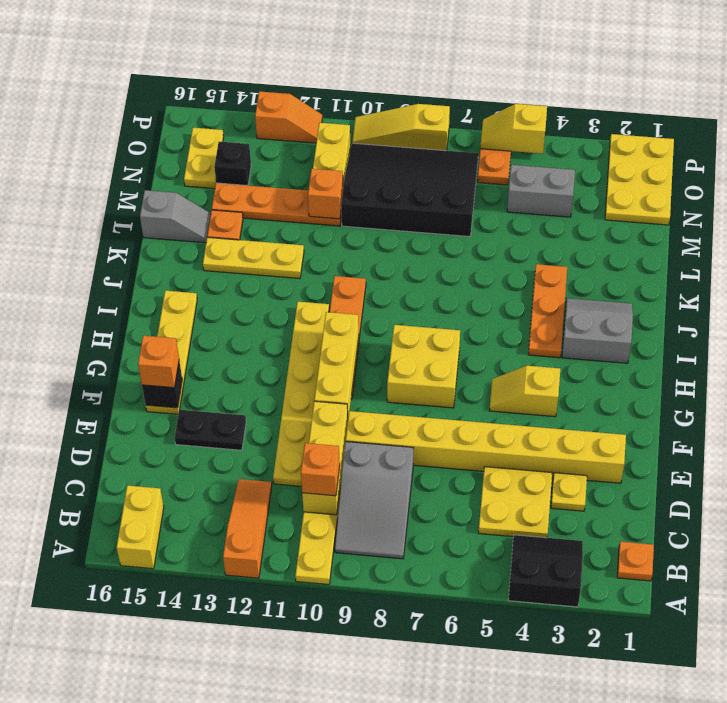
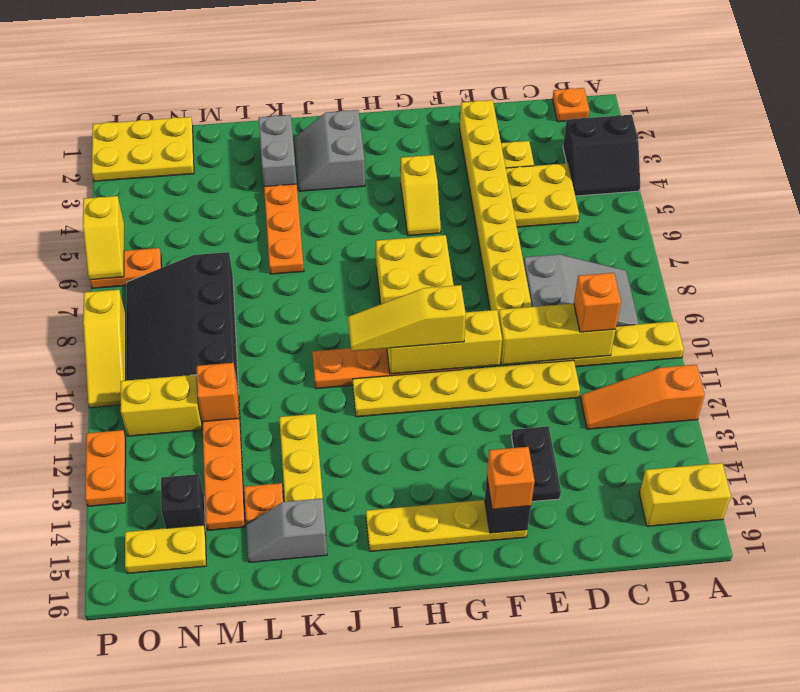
black 2x2 slope [508,535,583,607] -> black 2x2 slope turned to [563,115,640,196]
none -> yellow 1x3 slope [348,285,466,351]
orange 1x3 plate [528,264,567,358] -> orange 1x3 plate turned to [264,184,304,274]
grey 1x2 slope [140,190,211,243] -> grey 1x2 slope turned to [247,498,327,562]
grey 1x2 brick [507,165,575,217] -> grey 1x2 brick moved to [259,115,297,186]
orange 1x2 slope [255,91,322,143] -> orange 1x2 plate [85,430,126,506]

